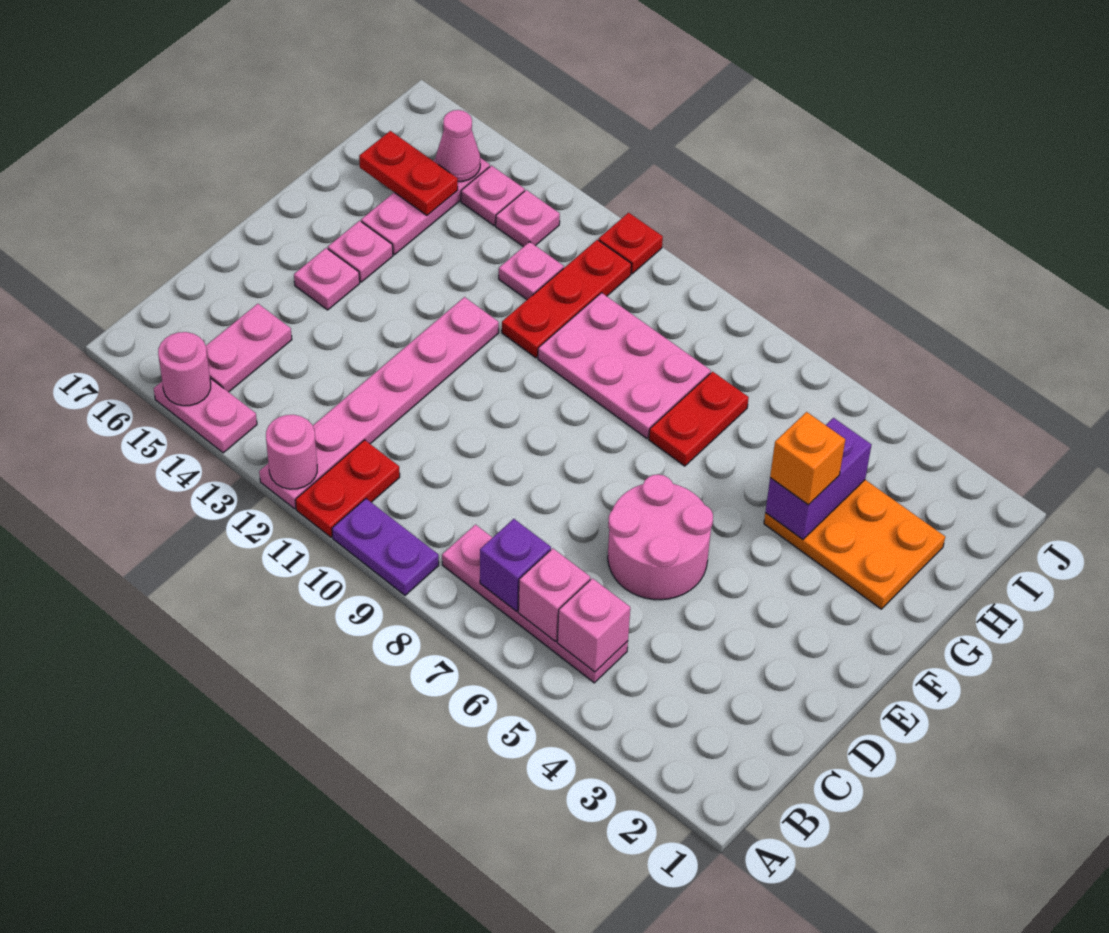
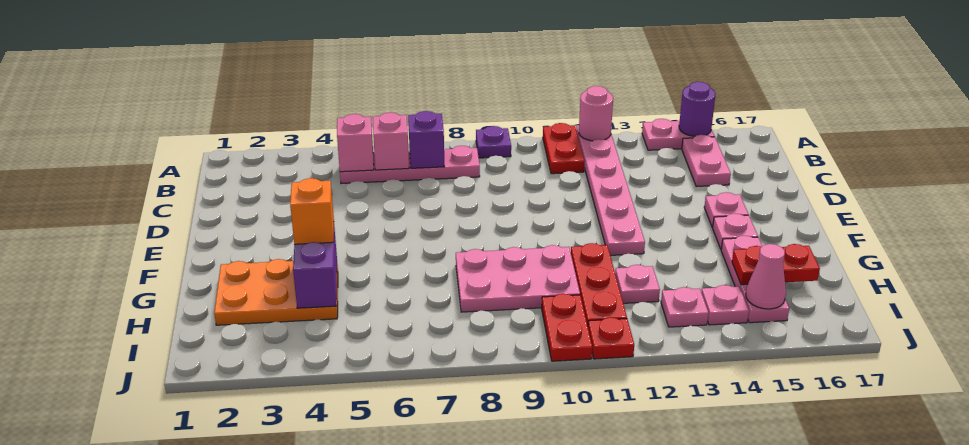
purple 1x2 plate [332,499,439,595] -> purple 1x1 plate [476,126,511,158]
pink 1x1 round brick [158,332,211,406] -> purple 1x1 round brick [679,82,715,136]
pink 2x2 round brick [608,474,713,600] -> none
red 1x2 plate [649,372,749,466] -> red 1x2 plate moved to [542,294,592,361]

